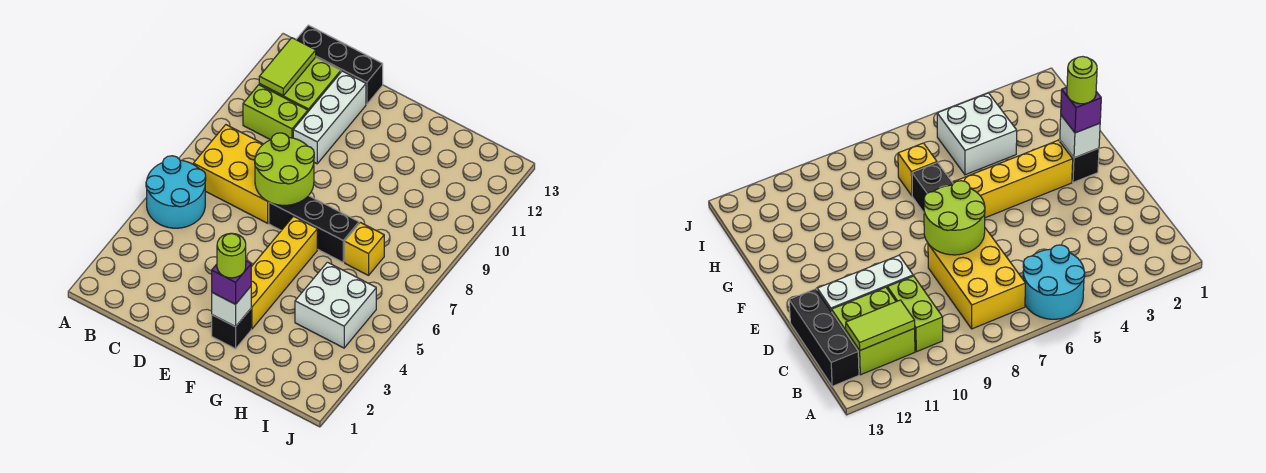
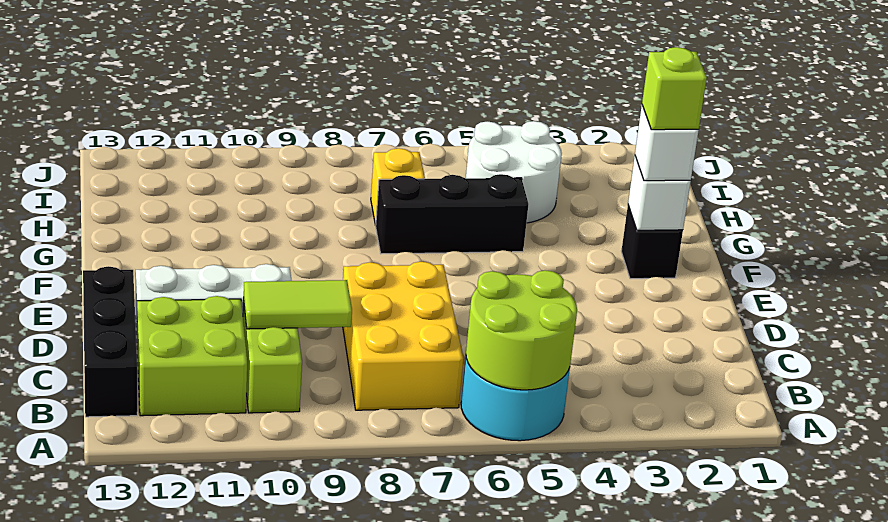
lime 1x2 tile [259,38,316,96] -> lime 1x2 tile moved to [244,280,352,329]
lime 2x2 round brick [255,133,314,205] -> lime 2x2 round brick moved to [466,270,577,390]
black 1x3 brick [269,196,359,262] -> black 1x3 brick turned to [376,174,529,254]
purple 1x1 brick [212,261,251,304] -> white 1x1 brick [635,106,699,181]
lime 1x1 round brick [217,233,246,278] -> lime 1x1 brick [642,47,707,130]
yellow 1x4 brick [251,216,317,329] -> none
white 2x2 brick [295,262,376,348] -> white 2x2 round brick [466,121,562,223]

